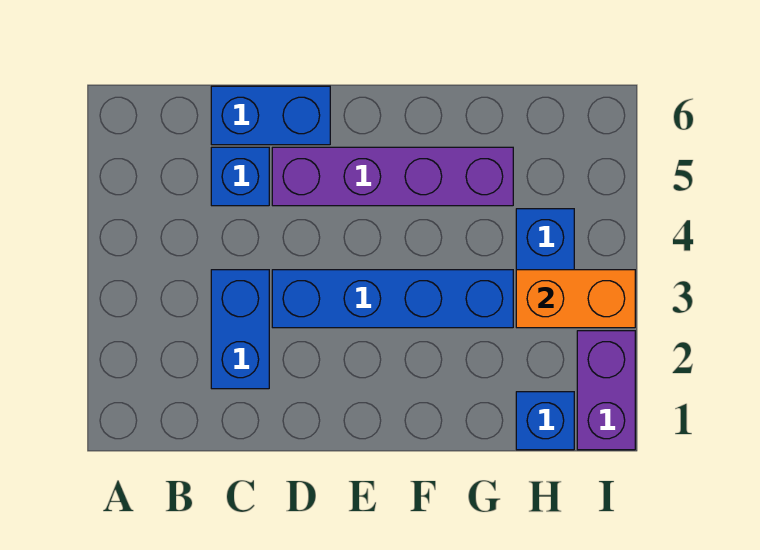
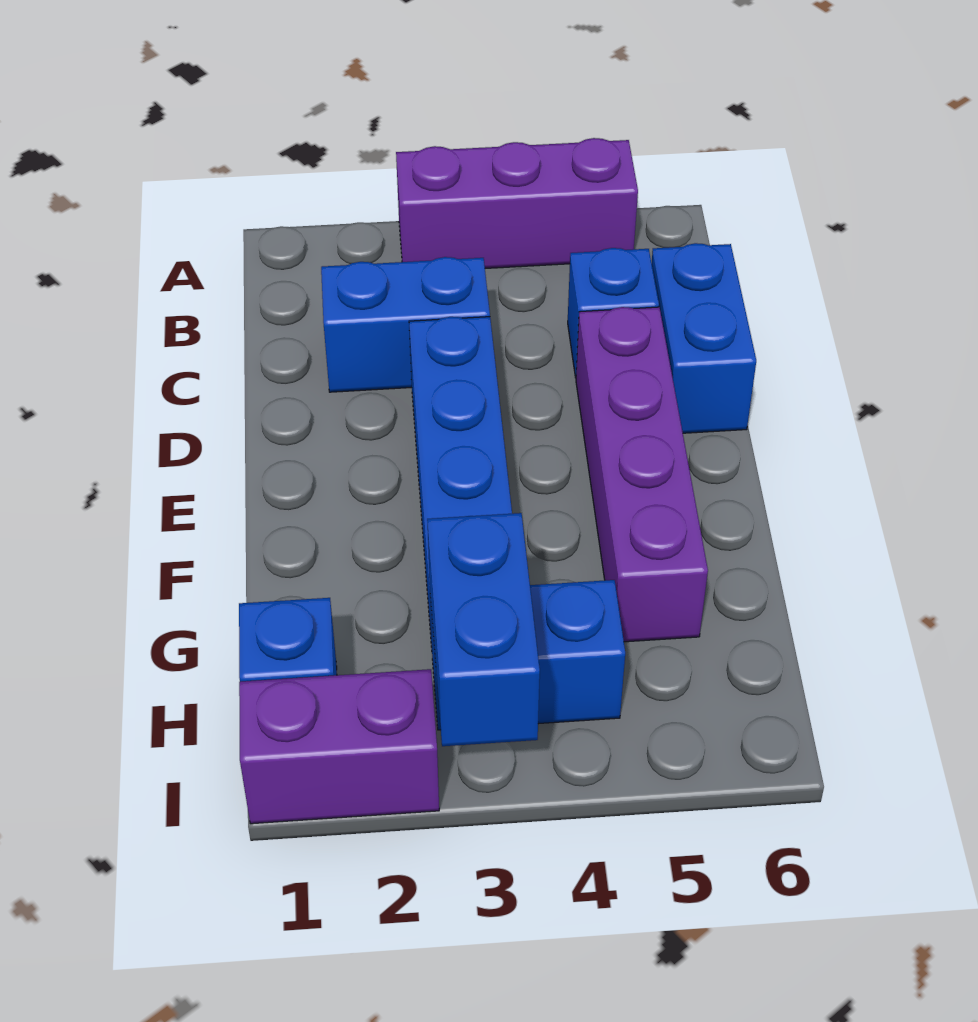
none -> purple 1x3 brick [396,138,638,268]
orange 1x2 brick [516,270,635,328] -> blue 1x2 brick [427,513,540,746]

